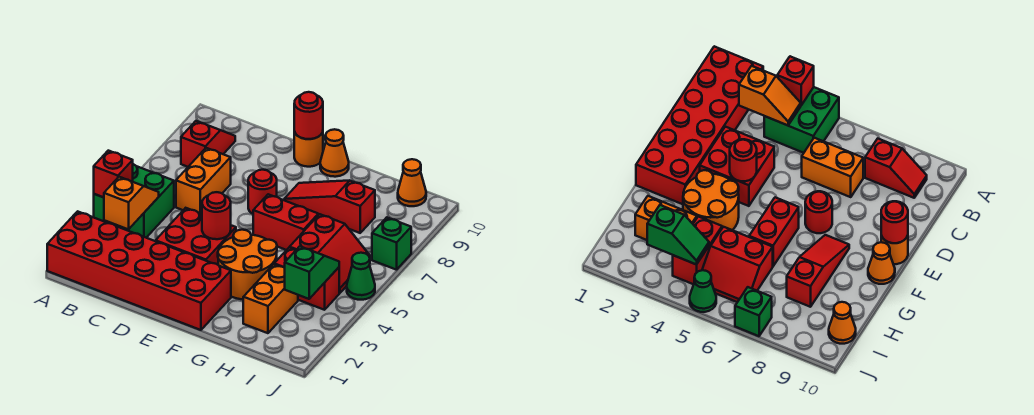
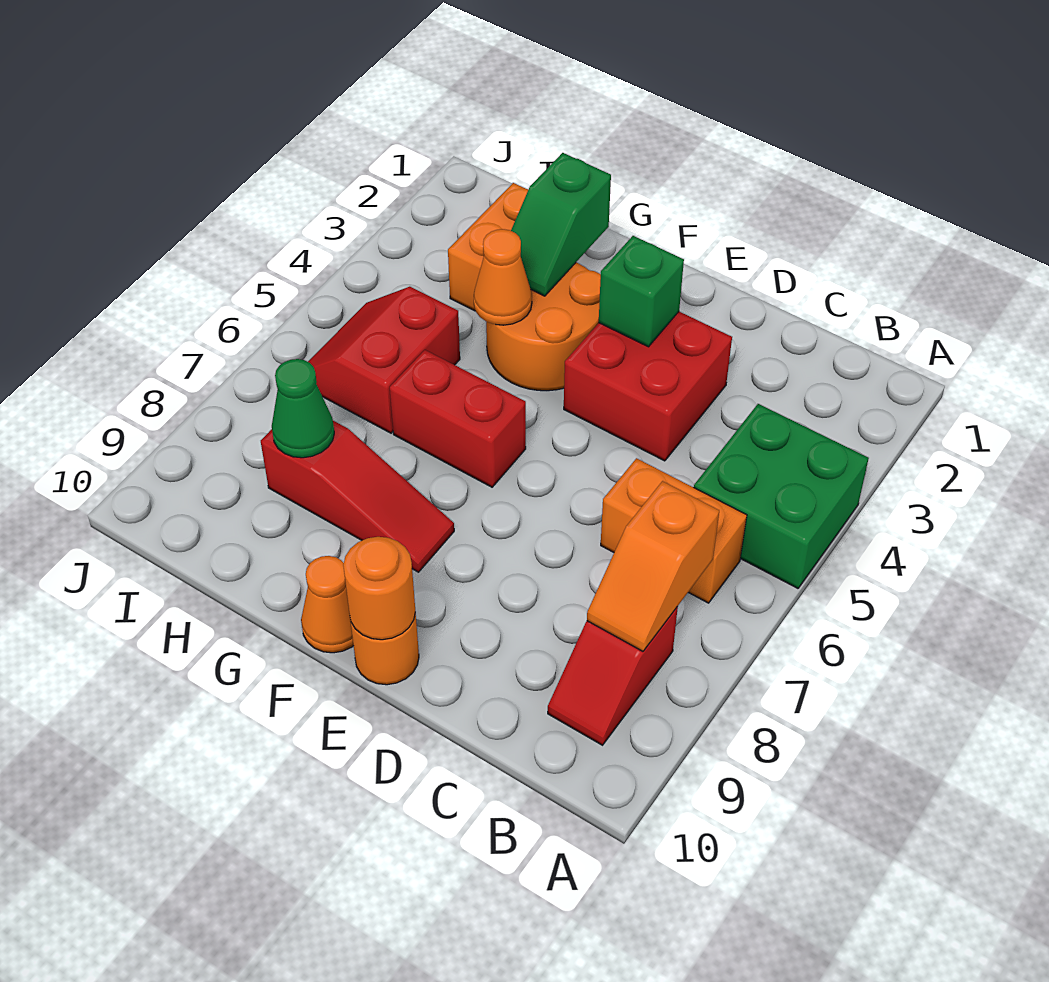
red 2x6 brick [47,211,231,330] -> none
red 1x1 brick [94,151,133,197] -> none
orange 1x2 slope [104,177,159,229] -> orange 1x2 slope moved to [587,481,719,651]
orange 1x2 brick [176,148,231,214] -> orange 1x2 brick turned to [601,458,747,603]
red 1x1 round brick [202,192,231,239] -> none
red 1x1 round brick [248,170,277,214] -> none
red 1x1 round brick [294,92,323,139] -> orange 1x1 round brick [343,537,415,640]
red 1x2 brick [274,248,339,310] -> none
green 1x2 slope [285,246,339,299] -> green 1x2 slope moved to [511,153,611,296]
orange 1x1 cone [398,159,426,206] -> orange 1x1 cone moved to [474,229,532,325]
green 1x1 cone [347,253,375,300] -> green 1x1 cone moved to [272,359,334,458]
green 1x1 brick [372,217,411,270] -> green 1x1 brick moved to [599,236,684,347]

